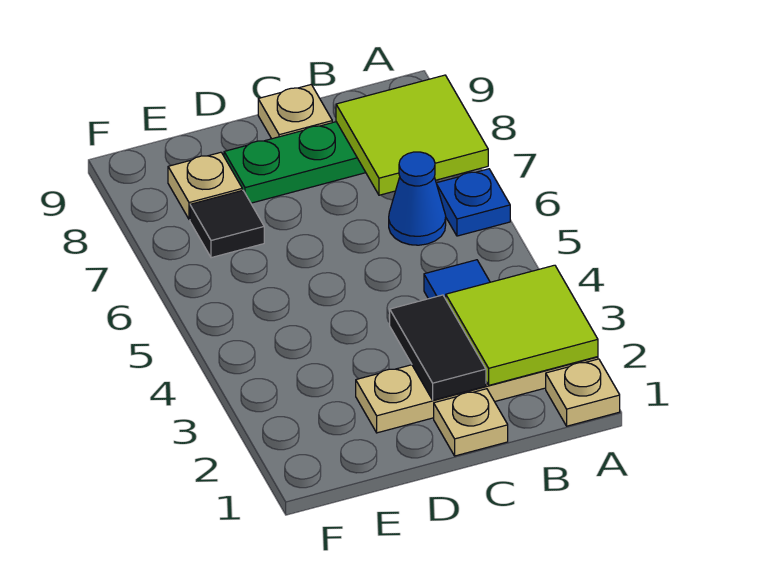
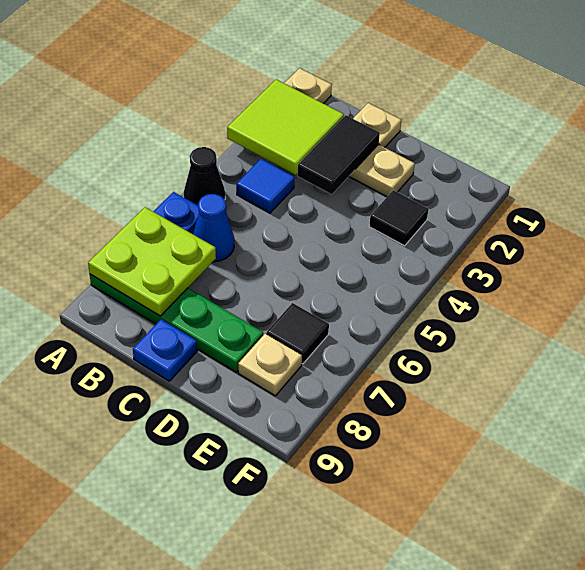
none -> black 1x1 cone [184,147,225,205]
lime 2x2 tile [336,75,488,195] -> lime 2x2 plate [88,207,216,316]
tan 1x1 plate [258,85,332,139] -> blue 1x1 plate [133,319,197,381]
none -> black 1x1 tile [369,190,429,246]

